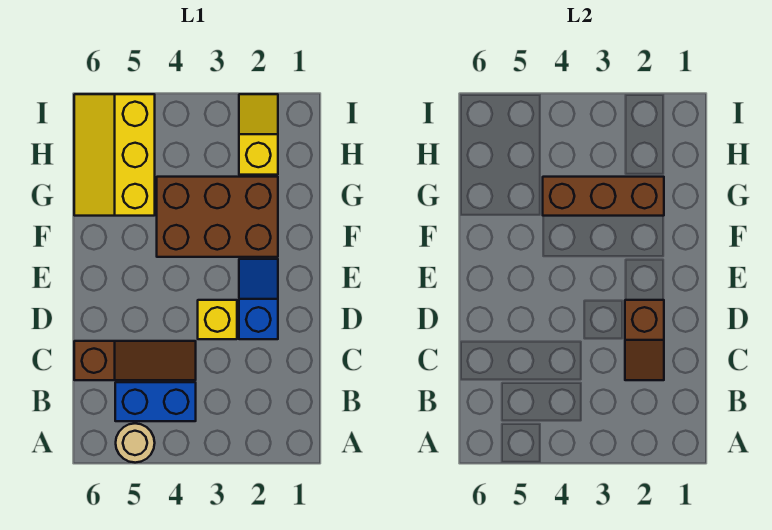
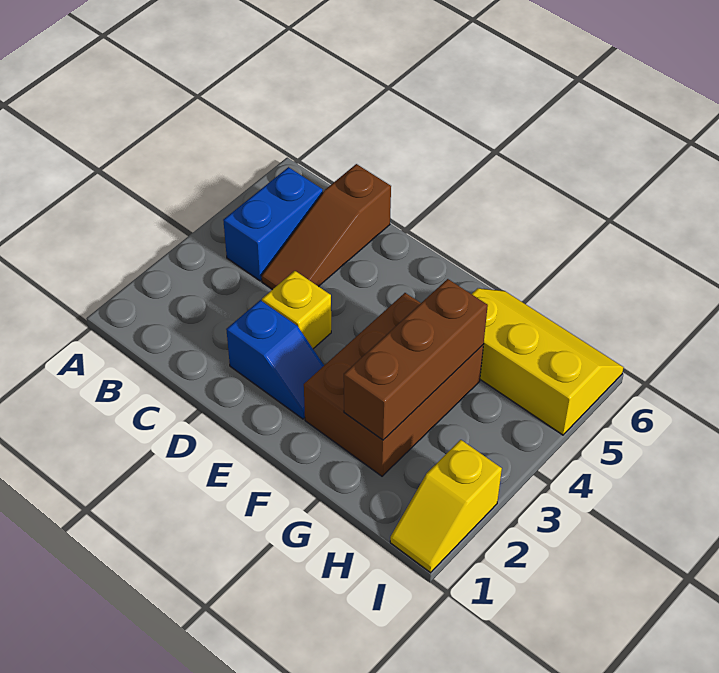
tan 1x1 round brick [116,423,155,463] -> none
brown 1x2 slope [625,300,664,380] -> none
yellow 1x2 slope [239,94,278,175] -> yellow 1x2 slope turned to [390,440,502,573]

